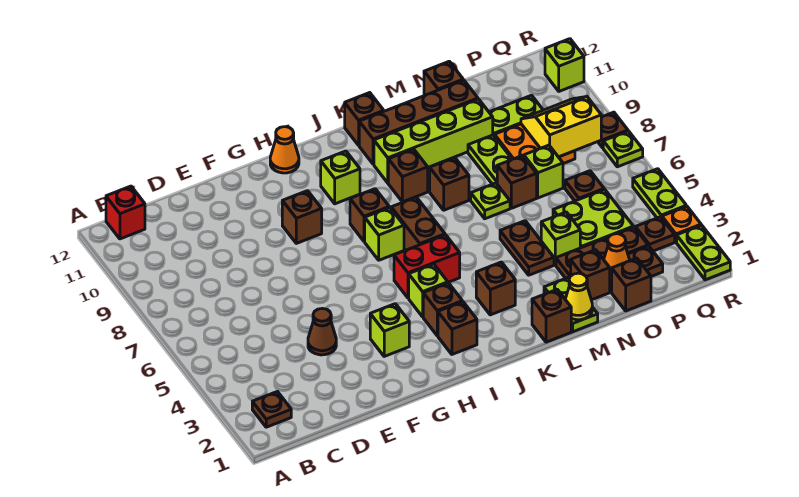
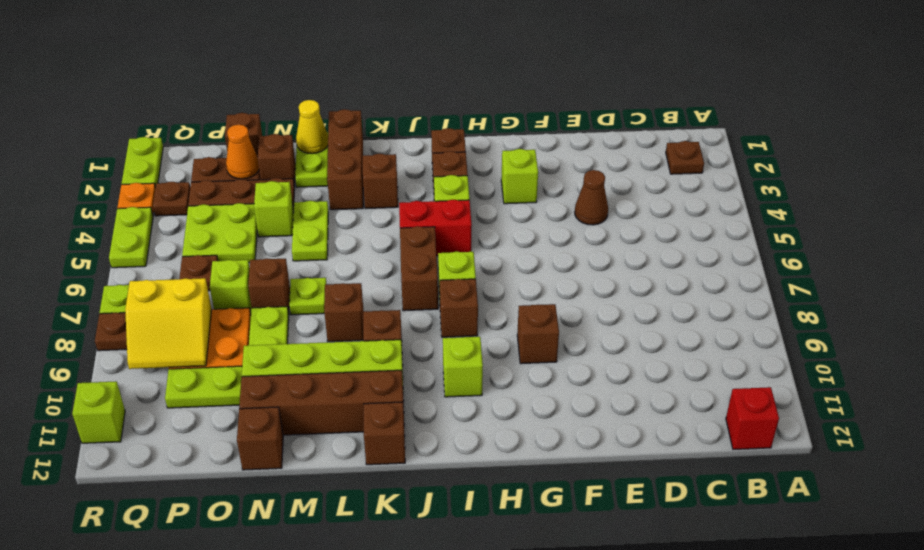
orange 1x1 cone [270,127,299,173] -> none
brown 1x1 brick [532,290,571,342] -> brown 1x3 brick [327,109,363,210]
brown 1x2 plate [500,221,554,275] -> lime 1x2 plate [292,201,328,261]

